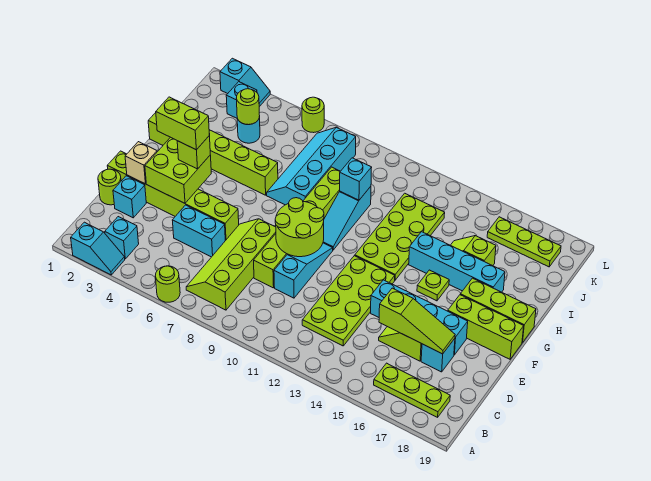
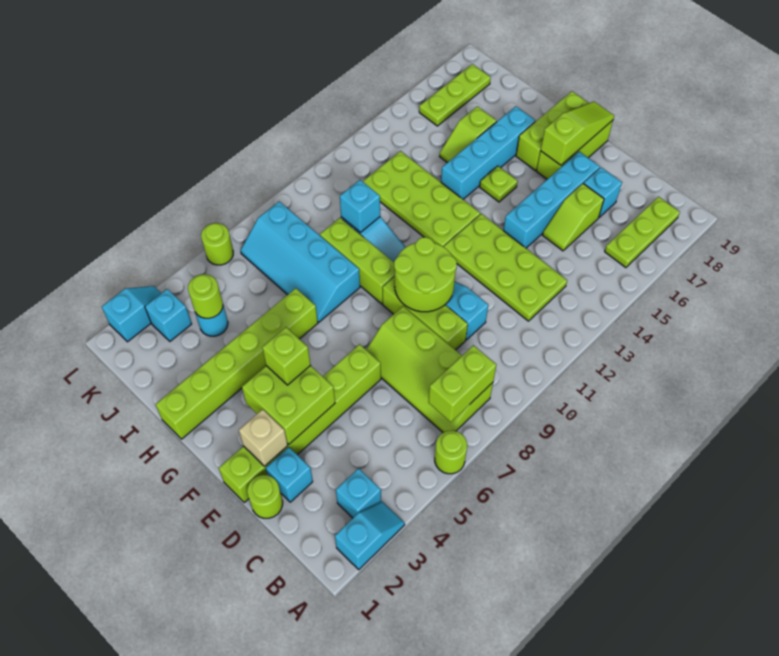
cyan 1x2 brick [172,205,225,257] -> none
lime 1x3 slope [379,288,455,354] -> lime 1x3 slope moved to [541,102,614,165]
lime 1x2 brick [156,97,209,150] -> lime 1x2 brick moved to [428,345,497,422]

